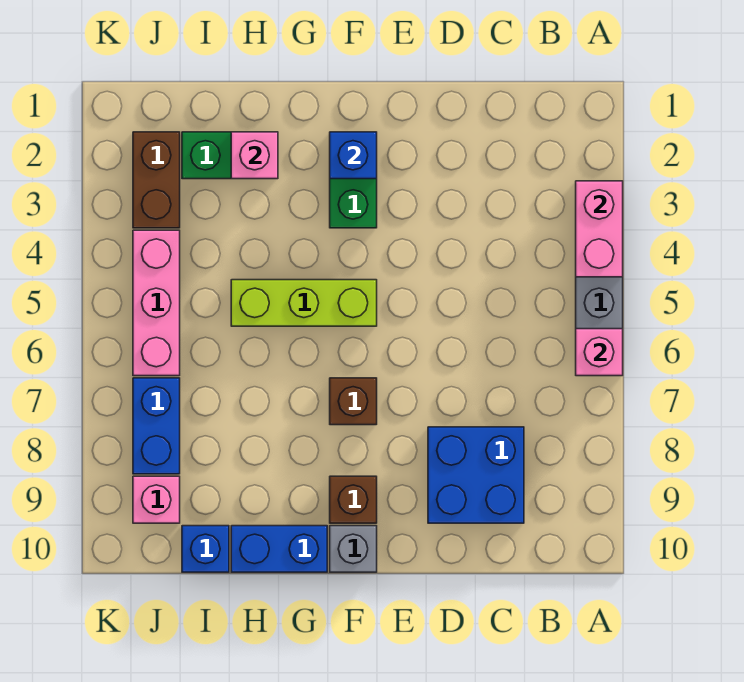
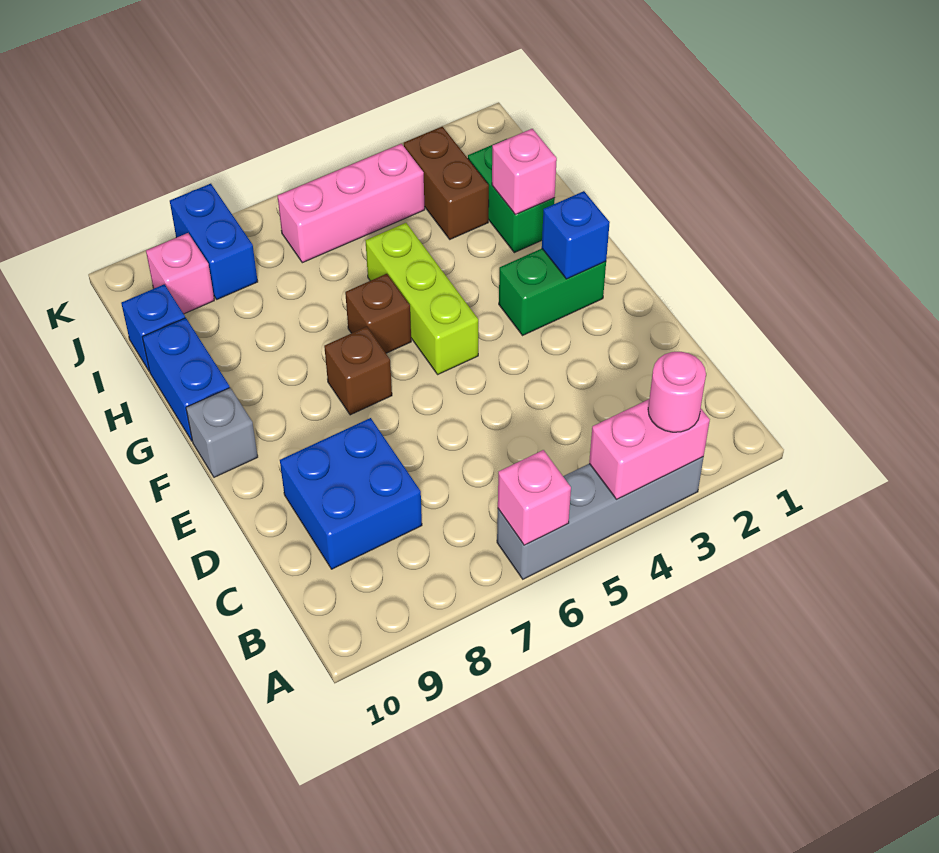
none -> pink 1x1 round brick [648,352,706,432]
brown 1x1 brick [330,476,377,523] -> brown 1x1 brick moved to [345,274,411,353]
brown 1x2 brick [133,132,180,228] -> brown 1x2 brick turned to [404,127,489,239]
blue 1x2 brick [133,378,180,474] -> blue 1x2 brick turned to [170,184,258,299]

